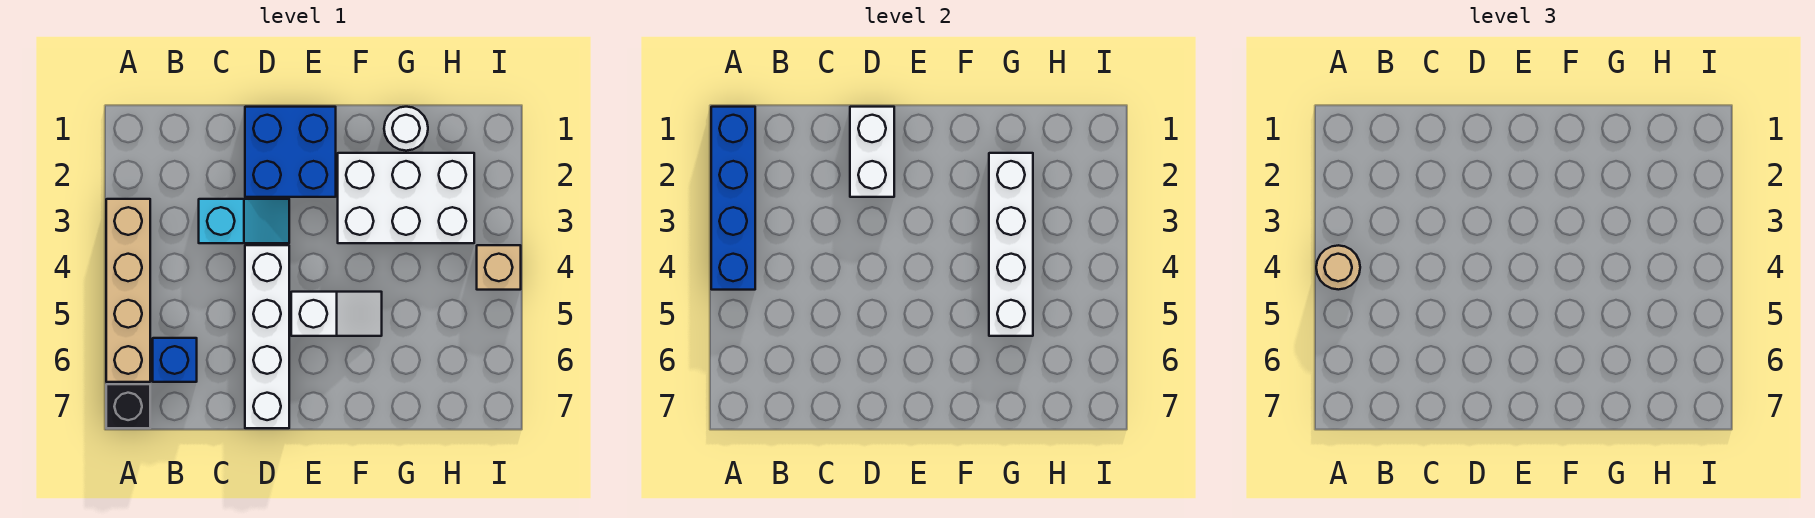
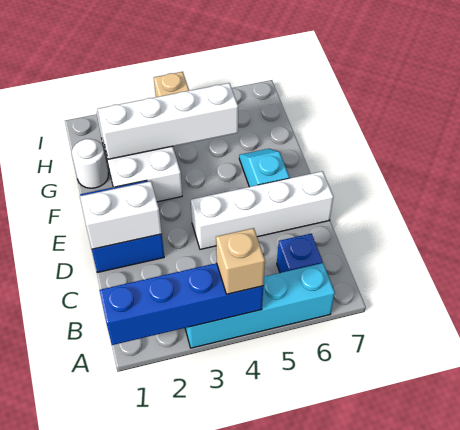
tan 1x4 brick [106,199,150,382] -> cyan 1x4 brick [185,263,335,348]
tan 1x1 round brick [1316,245,1360,290] -> tan 1x1 brick [216,228,265,294]
black 1x1 brick [106,384,150,428] -> none
cyan 1x2 slope [199,199,289,243] -> cyan 1x2 slope moved to [239,149,289,187]
white 1x2 slope [291,292,382,336] -> none

